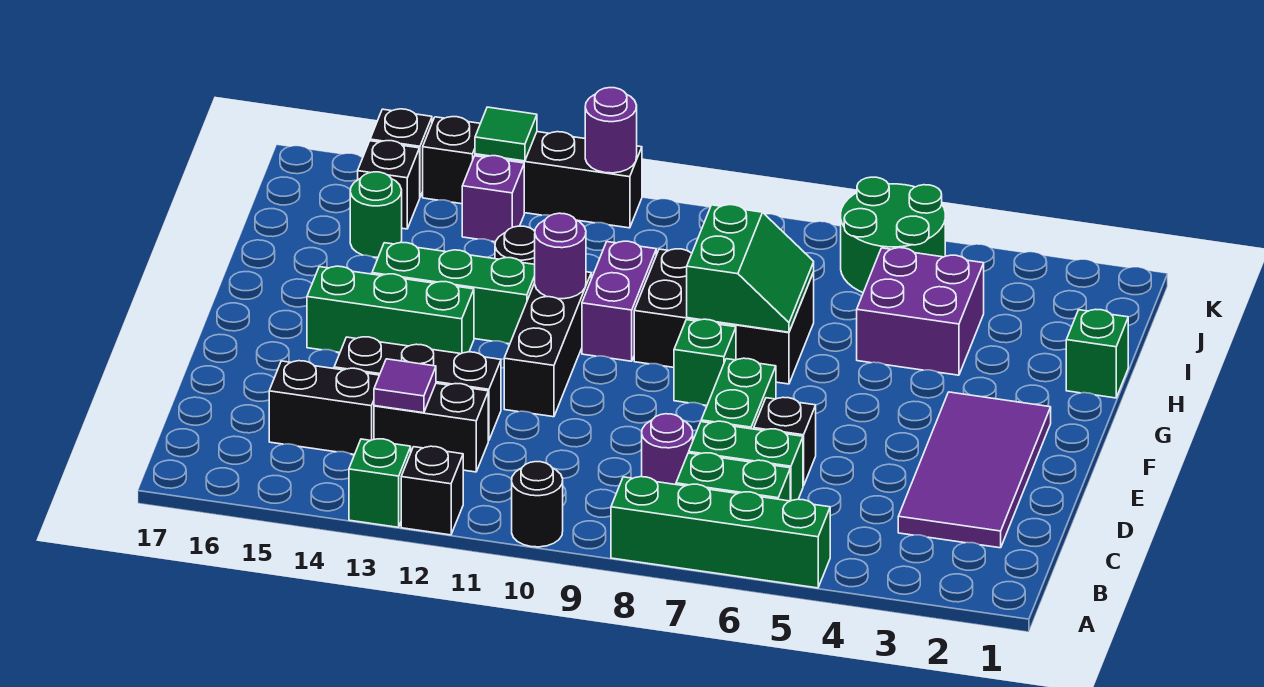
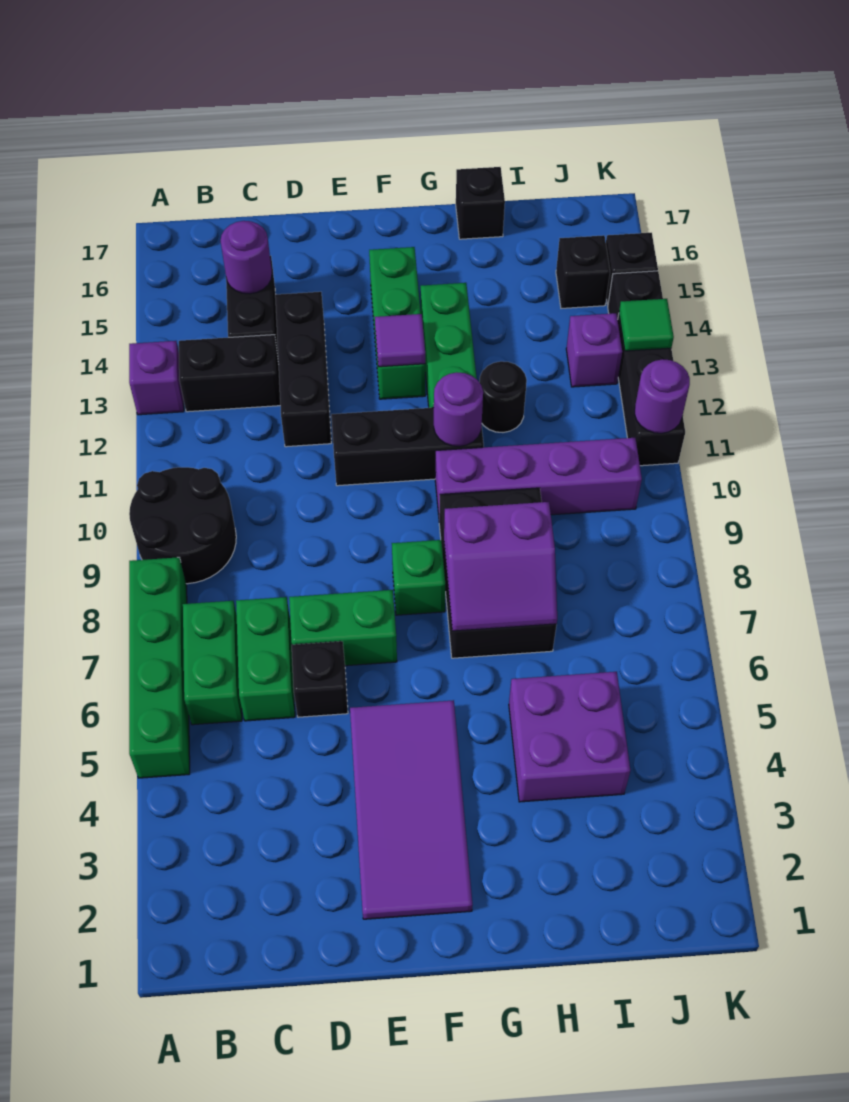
black 1x1 round brick [512,462,563,547] -> black 2x2 round brick [129,467,236,584]
black 1x1 brick [401,446,463,535] -> black 1x1 brick moved to [456,167,505,239]
green 1x1 brick [349,439,411,527] -> purple 1x1 brick [129,341,184,415]
purple 2x4 tile [898,392,1051,548] -> purple 2x4 tile turned to [350,700,472,919]
purple 1x1 round brick [642,414,693,485] -> purple 1x1 round brick moved to [221,221,272,294]
black 1x2 brick [374,383,488,472] -> black 1x2 brick turned to [179,335,280,412]
purple 1x1 tile [374,359,436,413] -> purple 1x1 tile moved to [375,314,425,367]
green 2x2 slope [687,205,814,332] -> purple 2x2 slope [444,502,557,631]
purple 1x2 brick [582,241,656,361] -> purple 1x4 brick [435,438,642,515]
green 1x1 brick [1066,309,1128,398] -> none
green 1x1 round brick [350,172,402,257] -> none
green 2x2 round brick [841,177,945,292] -> none

